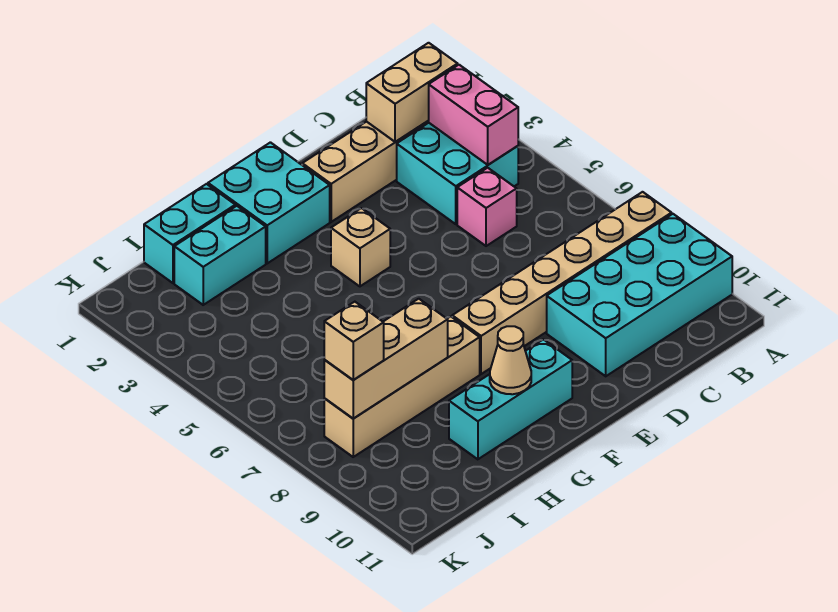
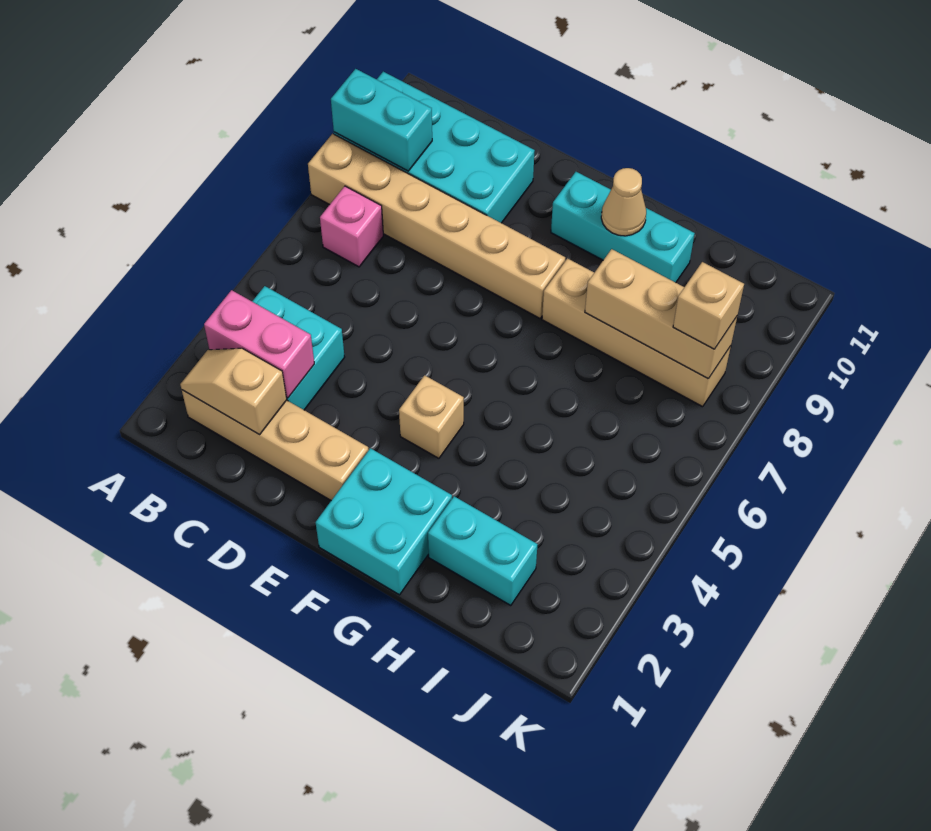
tan 1x2 brick [366,43,458,142] -> tan 1x2 slope [180,348,287,435]
pink 1x2 brick [429,65,518,165] -> pink 1x2 brick turned to [204,290,314,398]
pink 1x1 brick [457,168,517,246] -> pink 1x1 brick moved to [320,186,383,267]
cyan 1x2 brick [144,184,235,283] -> cyan 1x2 brick moved to [331,69,432,171]

